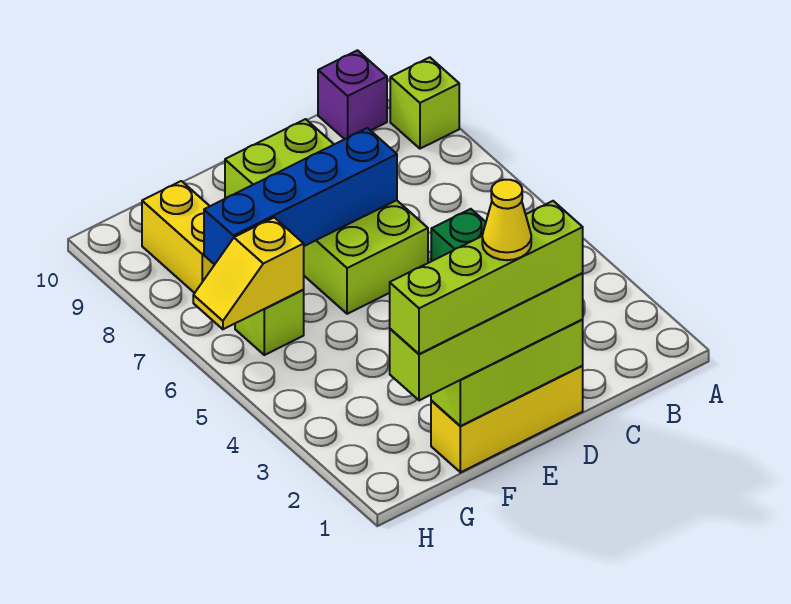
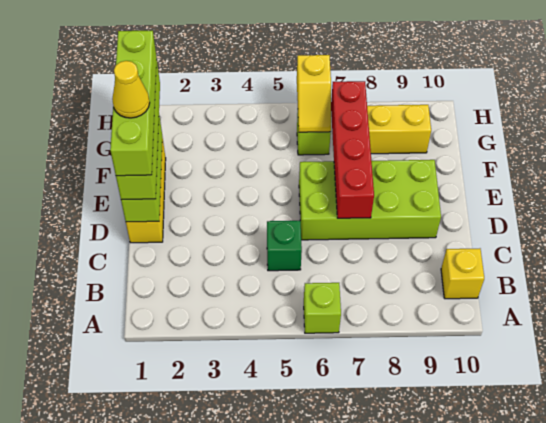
lime 1x1 brick [390,57,459,149] -> lime 1x1 brick moved to [304,283,341,333]
purple 1x1 brick [318,50,387,139] -> yellow 1x1 brick [441,249,484,299]
blue 1x4 brick [204,128,397,265] -> red 1x4 brick [331,81,374,218]
yellow 1x2 slope [193,217,304,329] -> yellow 1x2 slope turned to [297,55,331,132]

